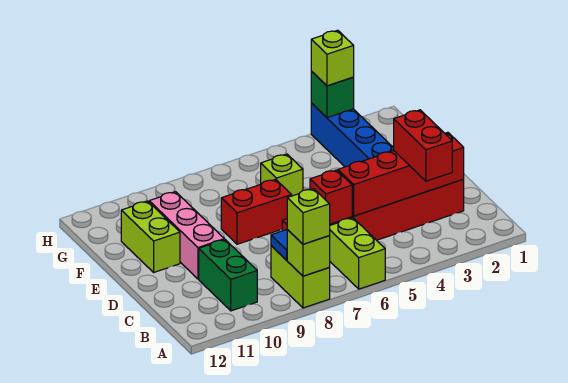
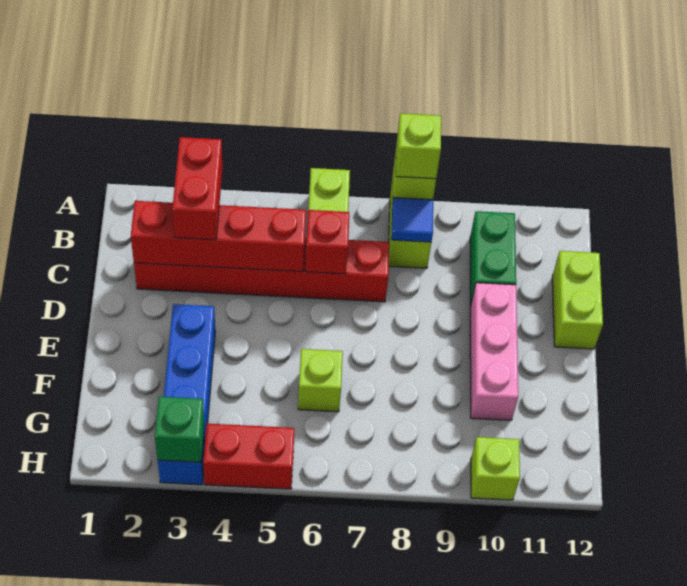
red 1x2 brick [221,179,292,244] -> red 1x2 brick moved to [203,424,294,489]
lime 1x2 brick [121,201,180,272] -> lime 1x2 brick moved to [552,251,603,349]
lime 1x1 brick [311,30,354,86] -> lime 1x1 brick moved to [471,437,520,500]

